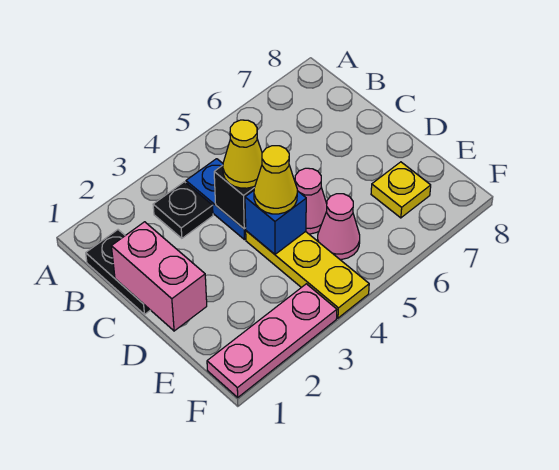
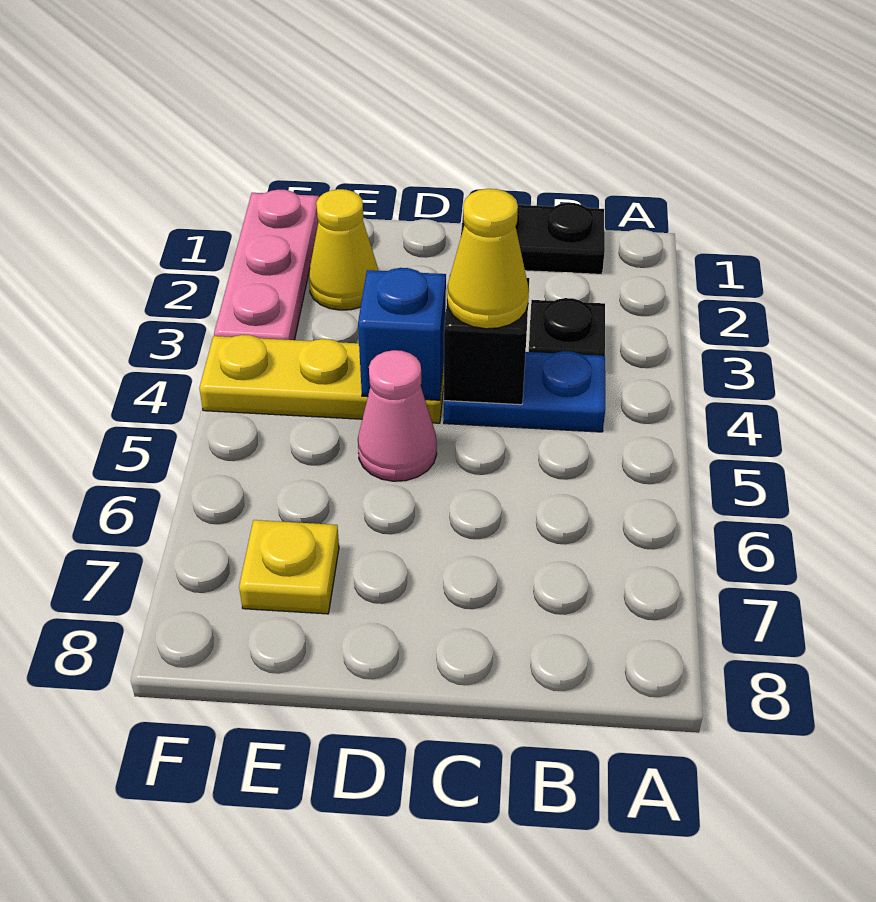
pink 1x2 brick [111,222,207,331] -> none
yellow 1x1 cone [254,146,297,214] -> yellow 1x1 cone moved to [309,189,379,310]
pink 1x1 cone [318,194,360,259] -> none

